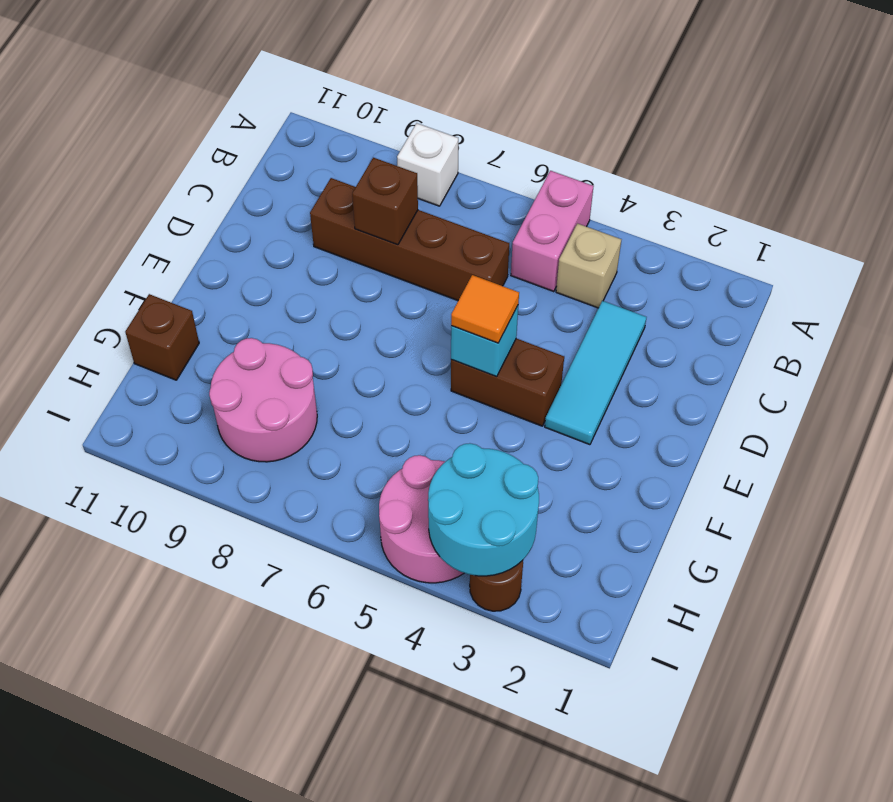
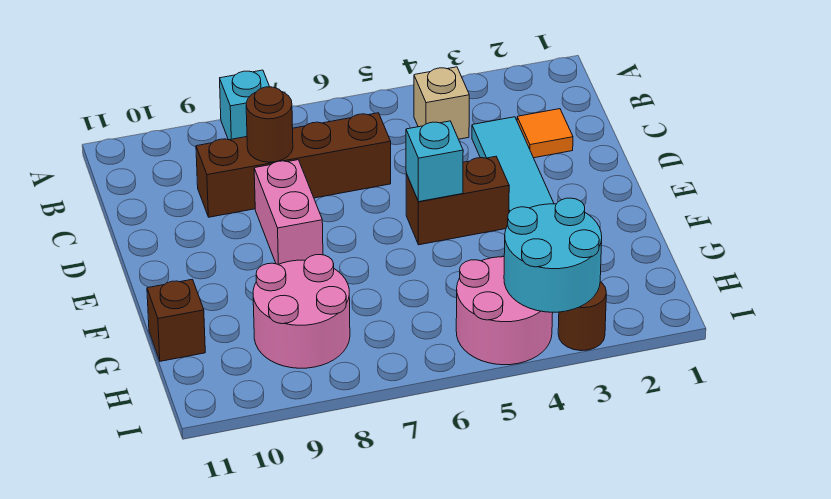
pink 1x2 brick [511,171,594,292] -> pink 1x2 brick moved to [254,160,323,264]
white 1x1 brick [397,123,458,206] -> cyan 1x1 brick [220,70,270,140]
brown 1x1 brick [352,158,418,245] -> brown 1x1 round brick [246,87,293,162]
orange 1x1 tile [451,275,519,343] -> orange 1x1 tile moved to [517,109,573,158]

